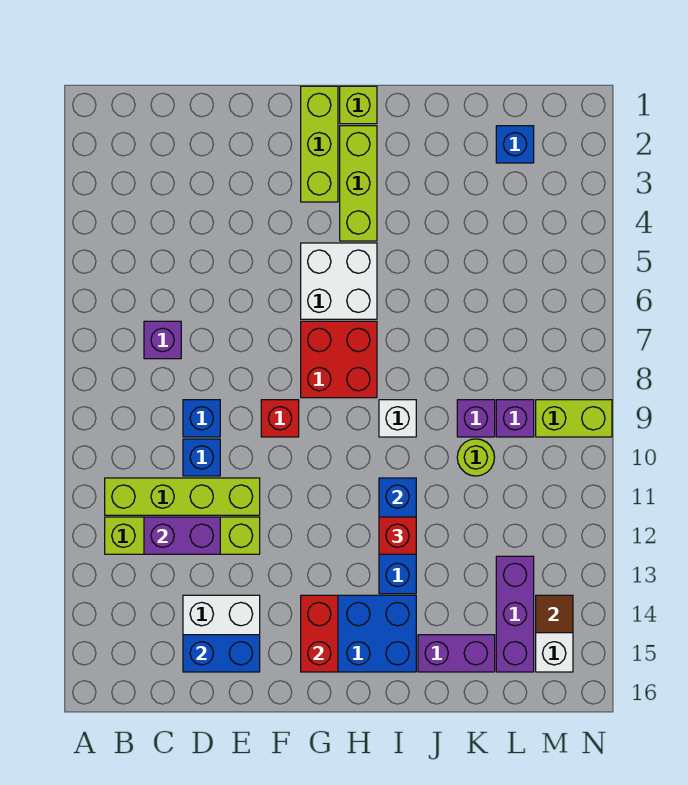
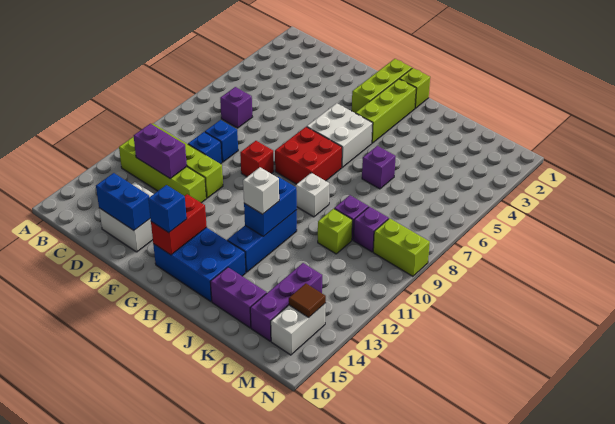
red 1x1 brick [379,517,416,554] -> white 1x1 brick [243,167,279,214]
none -> purple 1x1 brick [362,146,396,189]
lime 1x1 round brick [457,439,494,476] -> lime 1x1 brick [318,209,352,254]
blue 1x1 brick [496,126,534,163] -> blue 1x1 brick moved to [148,185,187,233]

